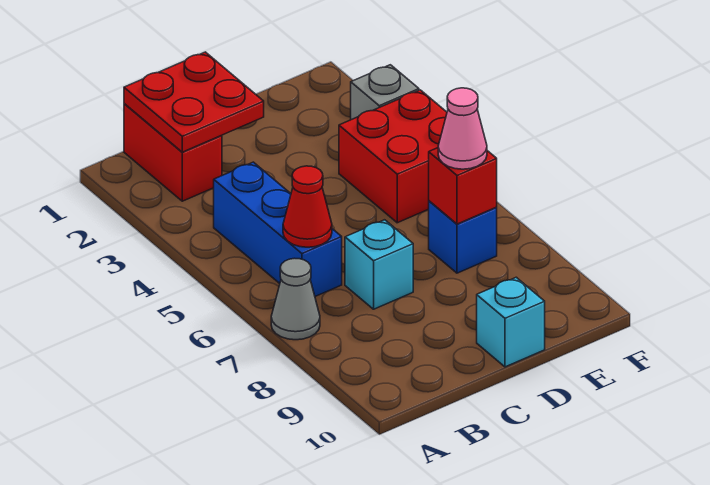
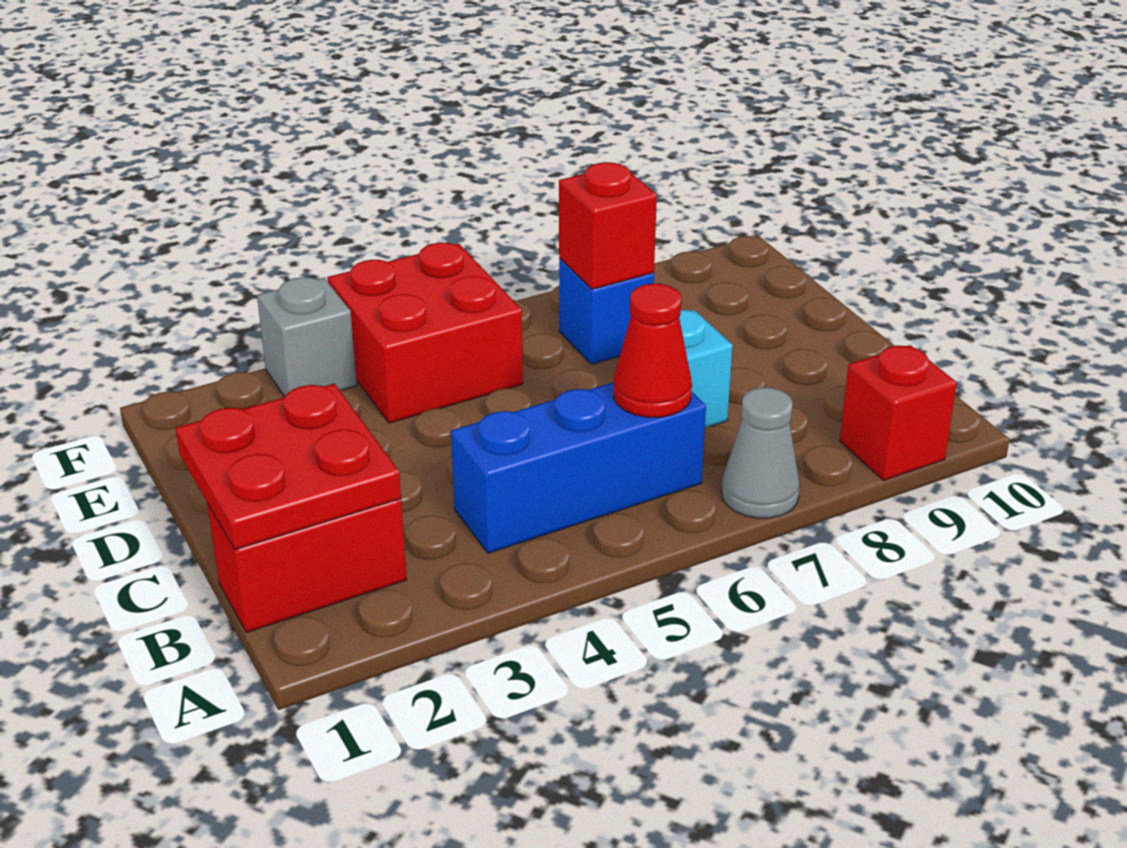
none -> red 1x1 brick [840,345,957,480]
cyan 1x1 brick [477,277,545,367] -> none
pink 1x1 cone [438,88,487,169] -> none

